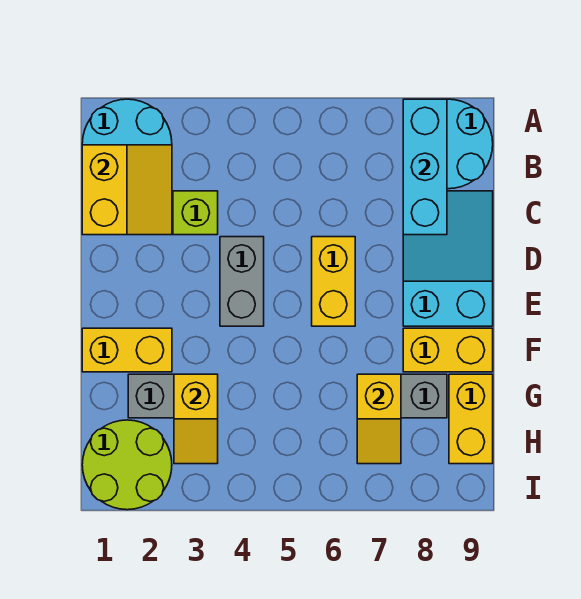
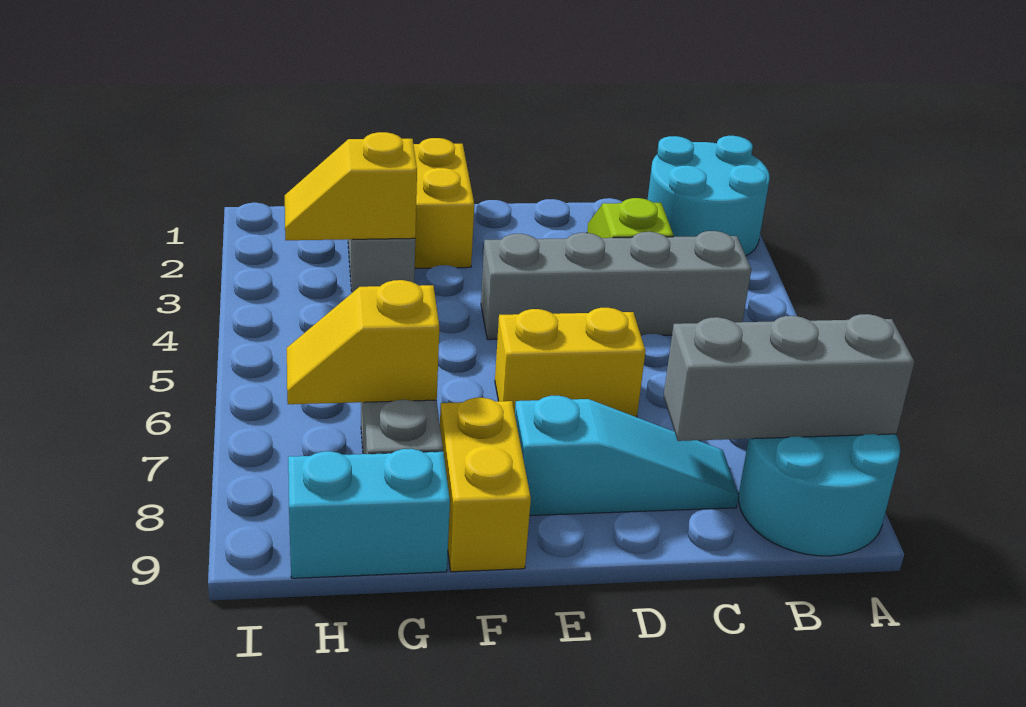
cyan 1x3 brick [403,99,447,235] -> grey 1x3 brick [664,314,914,441]
yellow 2x2 slope [82,145,172,235] -> none
cyan 2x3 slope [403,191,493,326] -> cyan 1x3 slope [515,396,739,516]
grey 1x2 brick [220,237,264,326] -> grey 1x4 brick [481,231,751,340]
yellow 1x2 brick [449,374,493,464] -> cyan 1x2 brick [288,449,450,578]
lime 2x2 round brick [82,420,172,510] -> none

